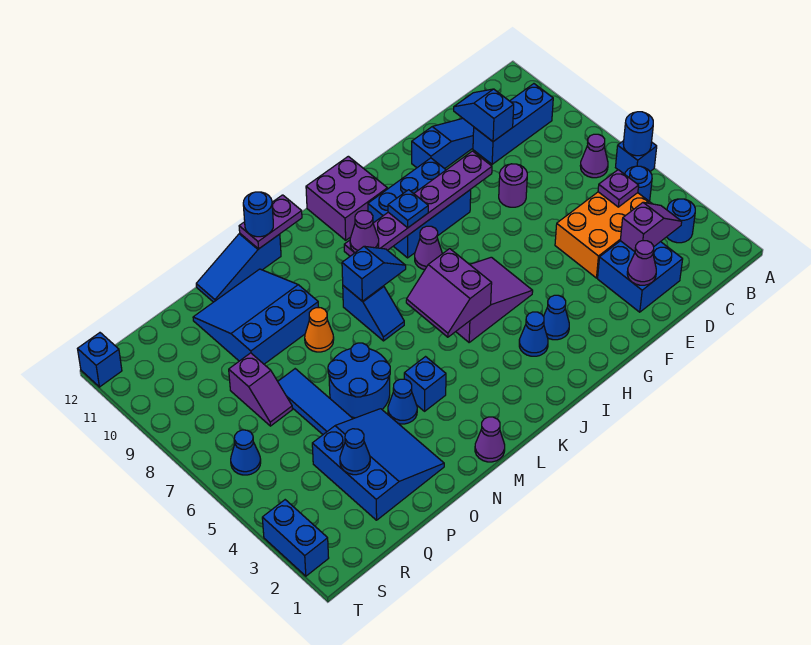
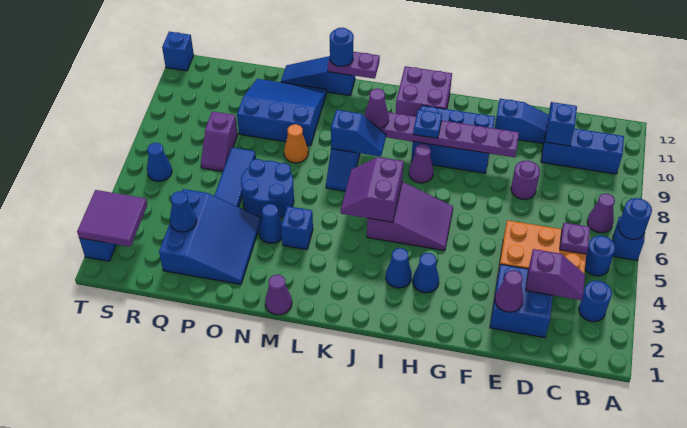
none -> purple 2x2 tile [77,190,147,247]

